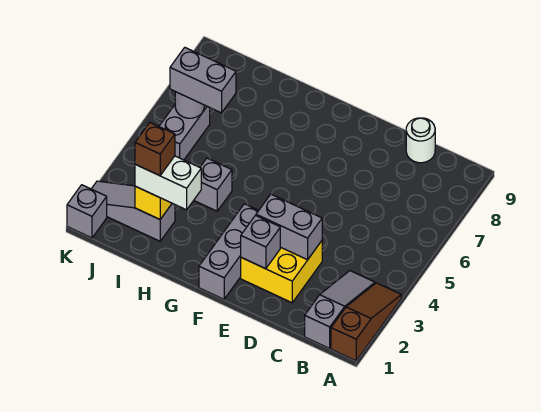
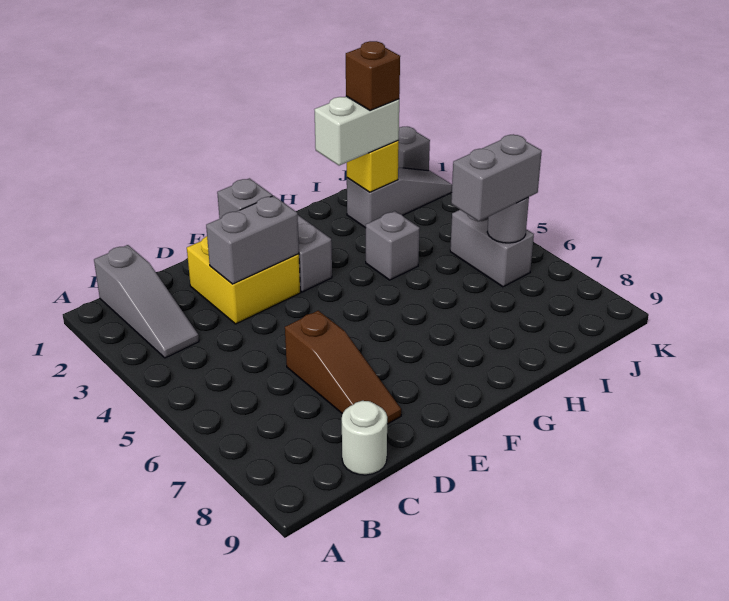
brown 1x3 slope [331,283,401,361] -> brown 1x3 slope moved to [285,311,401,424]

